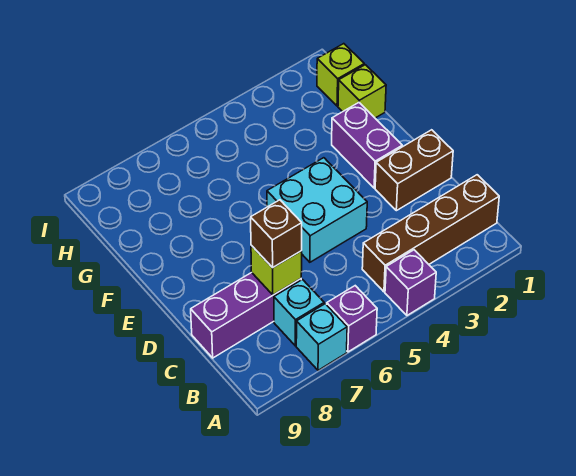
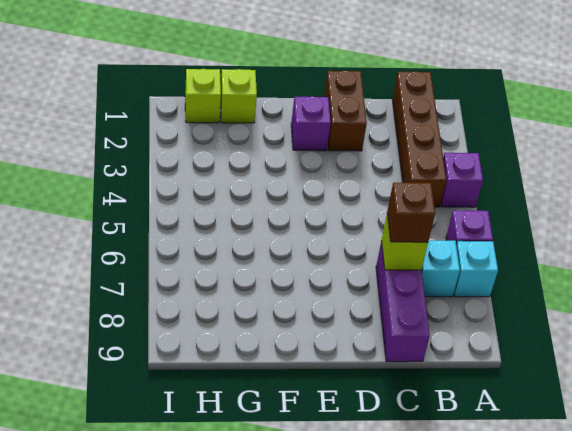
cyan 2x2 brick [267,158,367,262] -> none
purple 1x2 brick [332,103,402,188] -> purple 1x1 brick [291,96,331,151]

